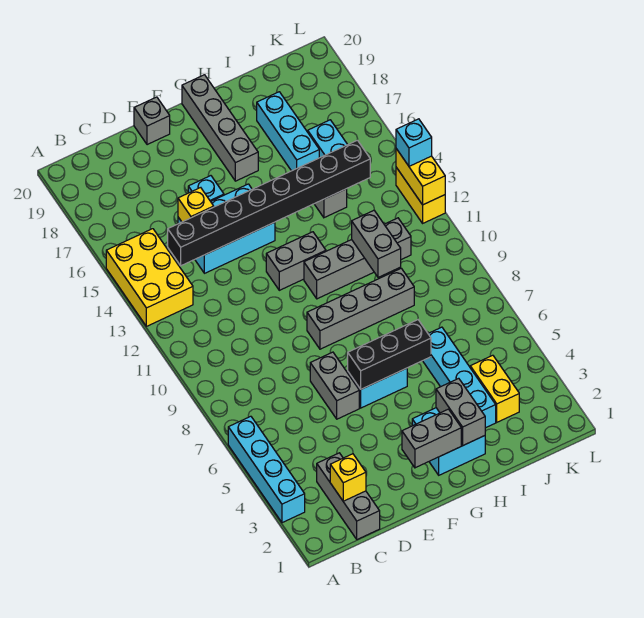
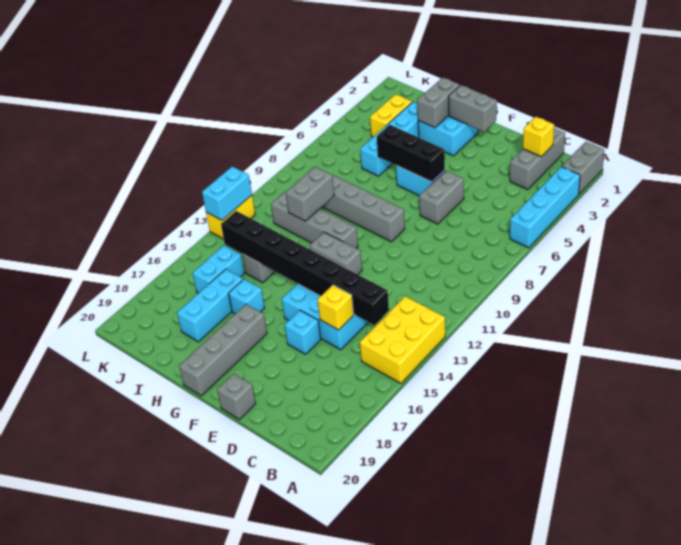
none -> grey 1x2 brick [562,142,604,194]
yellow 1x2 brick [396,149,445,205] -> cyan 1x2 brick [202,166,252,220]
cyan 1x1 brick [396,119,432,166] -> cyan 1x1 brick moved to [229,279,264,314]

